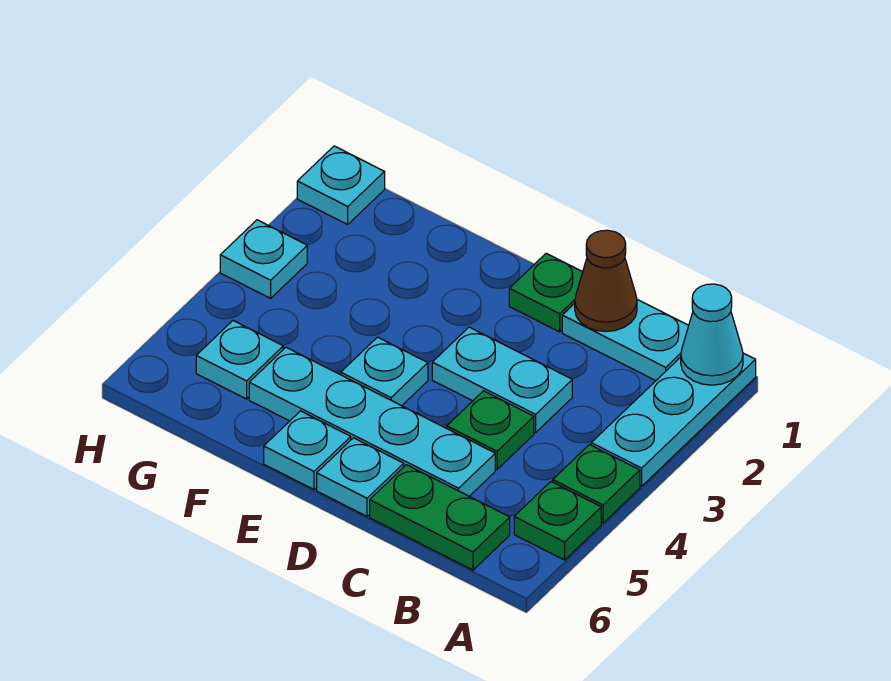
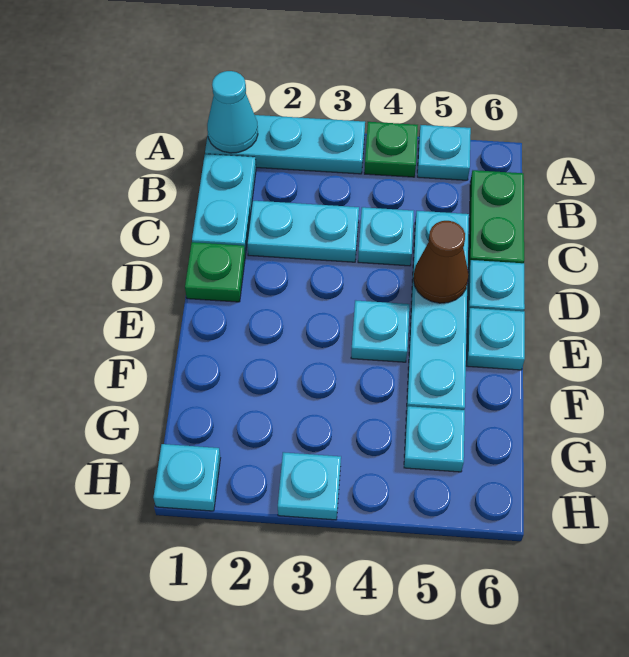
green 1x1 plate [514,482,601,560] -> cyan 1x1 plate [417,125,471,180]
brown 1x1 cone [575,230,637,331] -> brown 1x1 cone moved to [413,221,469,303]
cyan 1x2 plate [432,327,572,432] -> cyan 1x2 plate turned to [247,201,359,262]
green 1x1 plate [447,391,534,469] -> cyan 1x1 plate [358,207,414,266]

